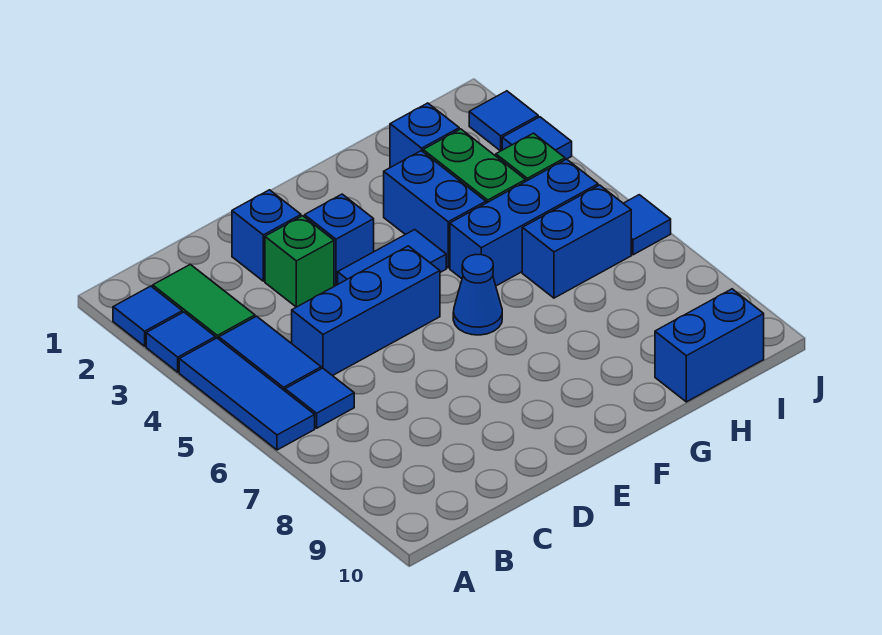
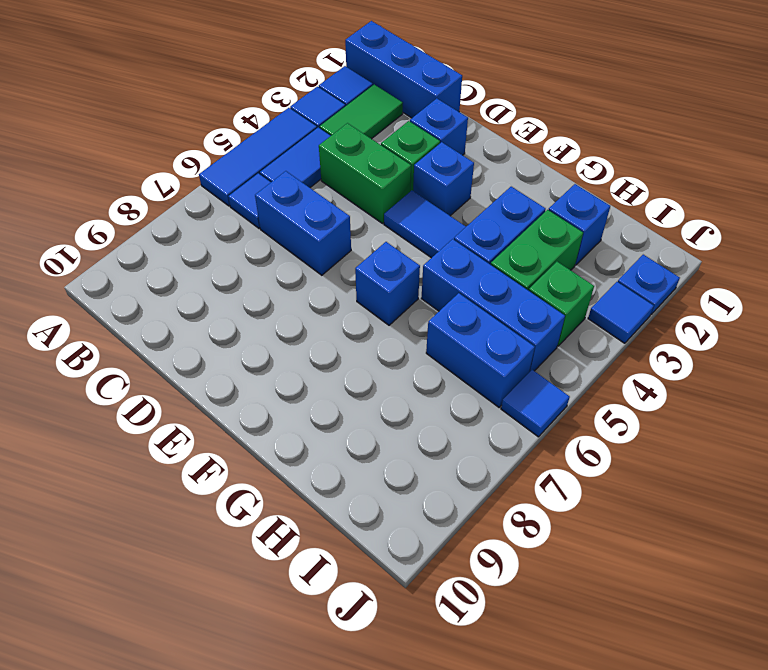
none -> green 1x2 brick [319,123,411,223]
blue 1x3 brick [292,246,440,376] -> blue 1x3 brick moved to [345,21,462,118]
blue 1x1 cone [453,255,502,335] -> blue 1x1 brick [355,242,420,325]
blue 1x2 brick [655,289,764,402] -> blue 1x2 brick moved to [255,171,351,275]
blue 1x1 tile [469,91,538,151] -> blue 1x1 plate [618,255,680,314]

